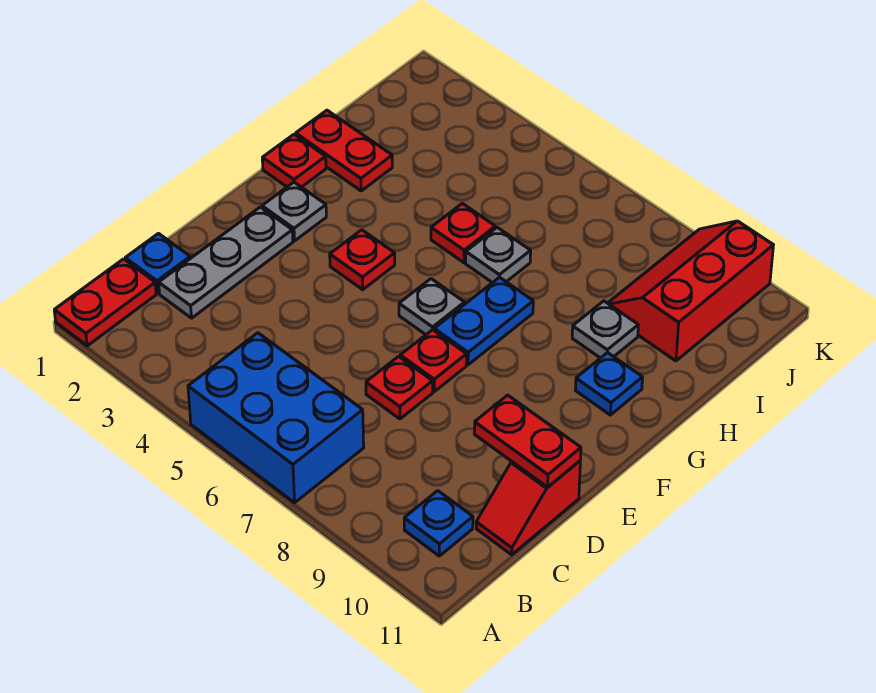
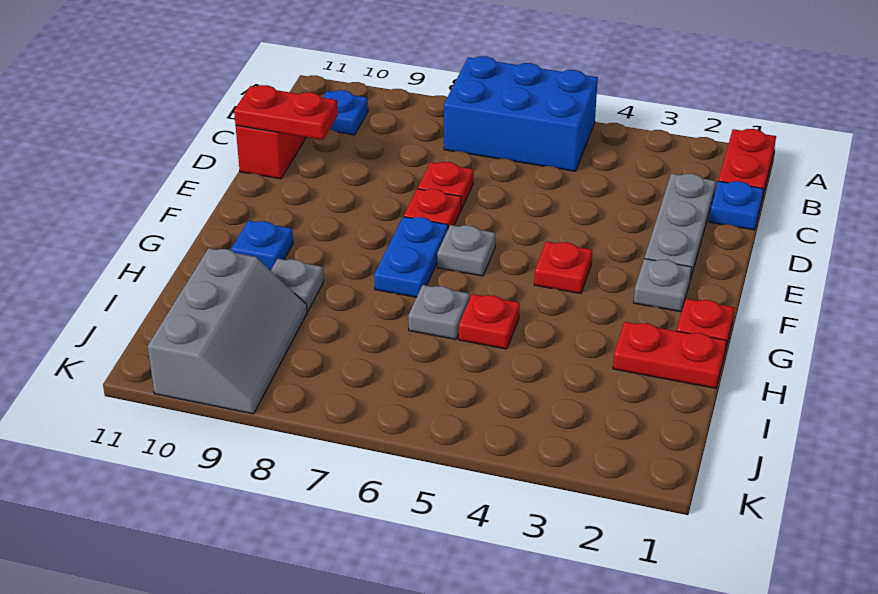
red 2x3 slope [608,221,773,361] -> grey 2x3 slope [148,248,307,414]

